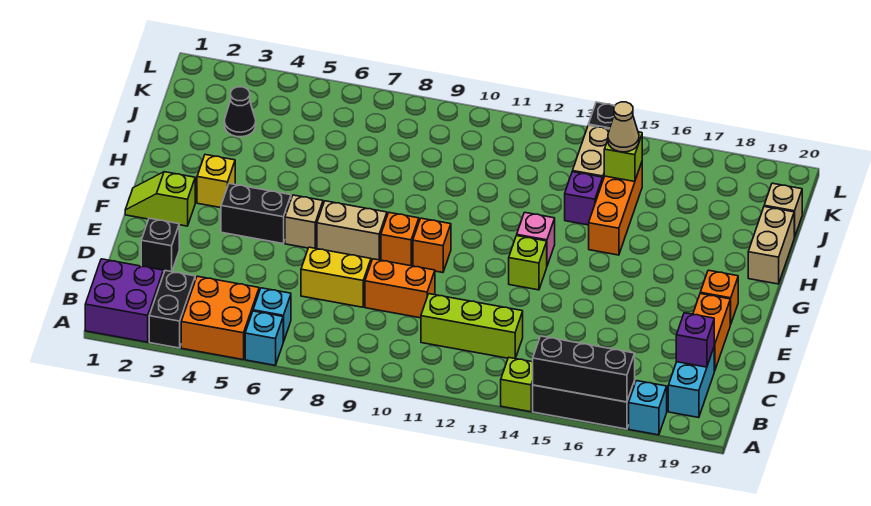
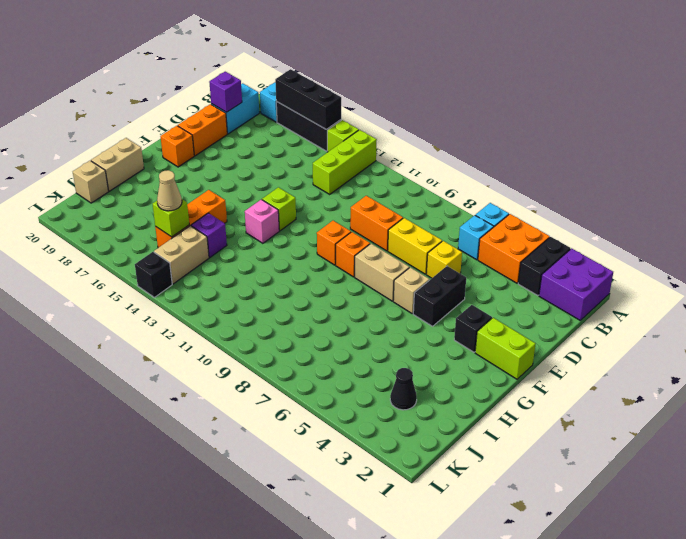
lime 1x3 brick [421,294,523,358] -> lime 1x3 brick turned to [313,130,377,194]
black 1x1 brick [141,218,179,272] -> black 1x1 brick moved to [454,305,492,352]
lime 1x2 slope [125,172,195,226] -> lime 1x2 brick [475,318,535,379]
black 1x2 brick [221,184,291,244] -> black 1x2 brick turned to [413,266,466,326]
yellow 1x1 brick [197,155,235,208] -> yellow 1x1 brick moved to [426,241,462,278]

